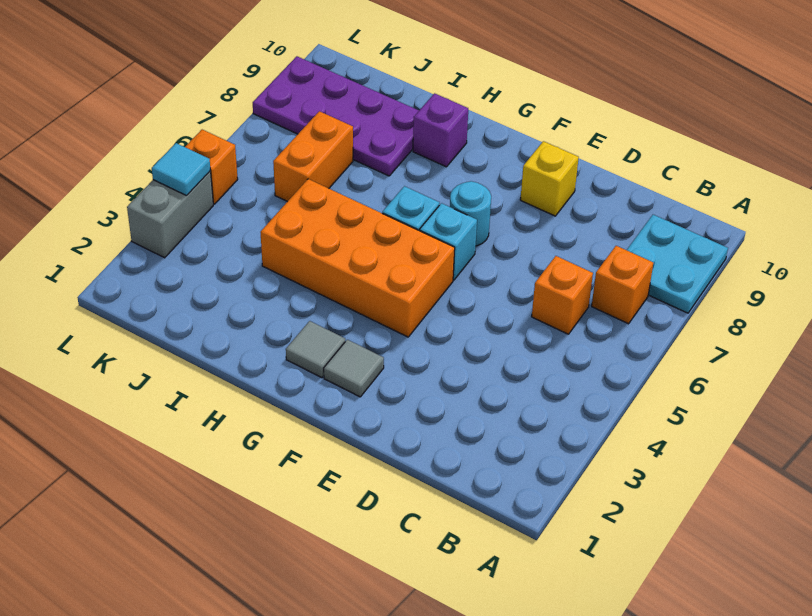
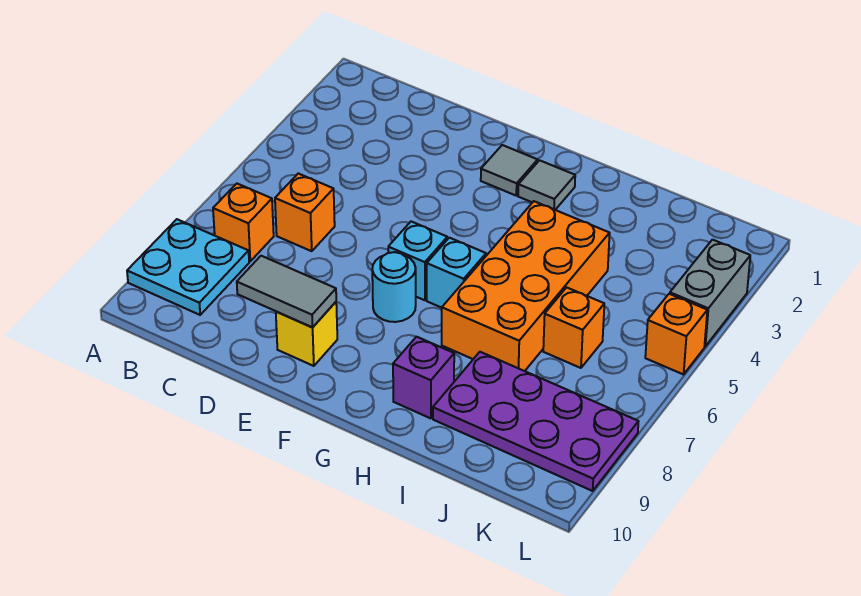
none -> grey 1x2 tile [237,256,336,327]
orange 2x4 brick [261,179,455,337] -> orange 2x4 brick turned to [442,201,610,371]
orange 1x2 brick [273,111,353,202] -> orange 1x1 brick [543,287,604,368]
cyan 1x1 tile [152,143,210,196] -> none

